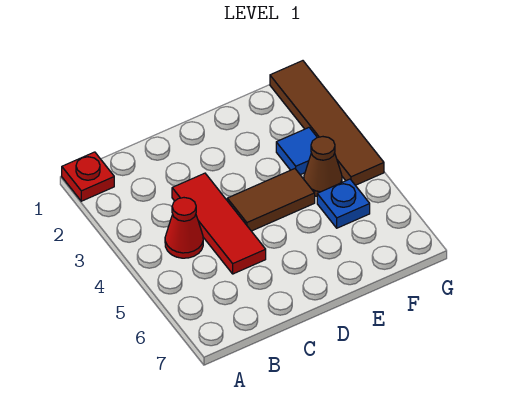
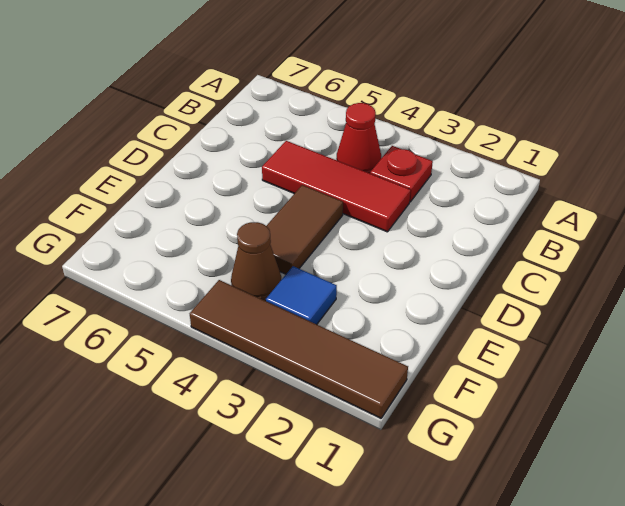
red 1x1 plate [62,152,114,201] -> red 1x1 plate moved to [370,146,433,202]
blue 1x1 plate [317,179,370,228] -> none

